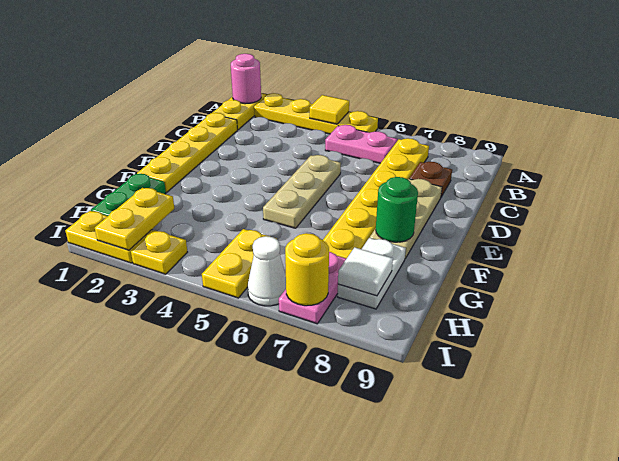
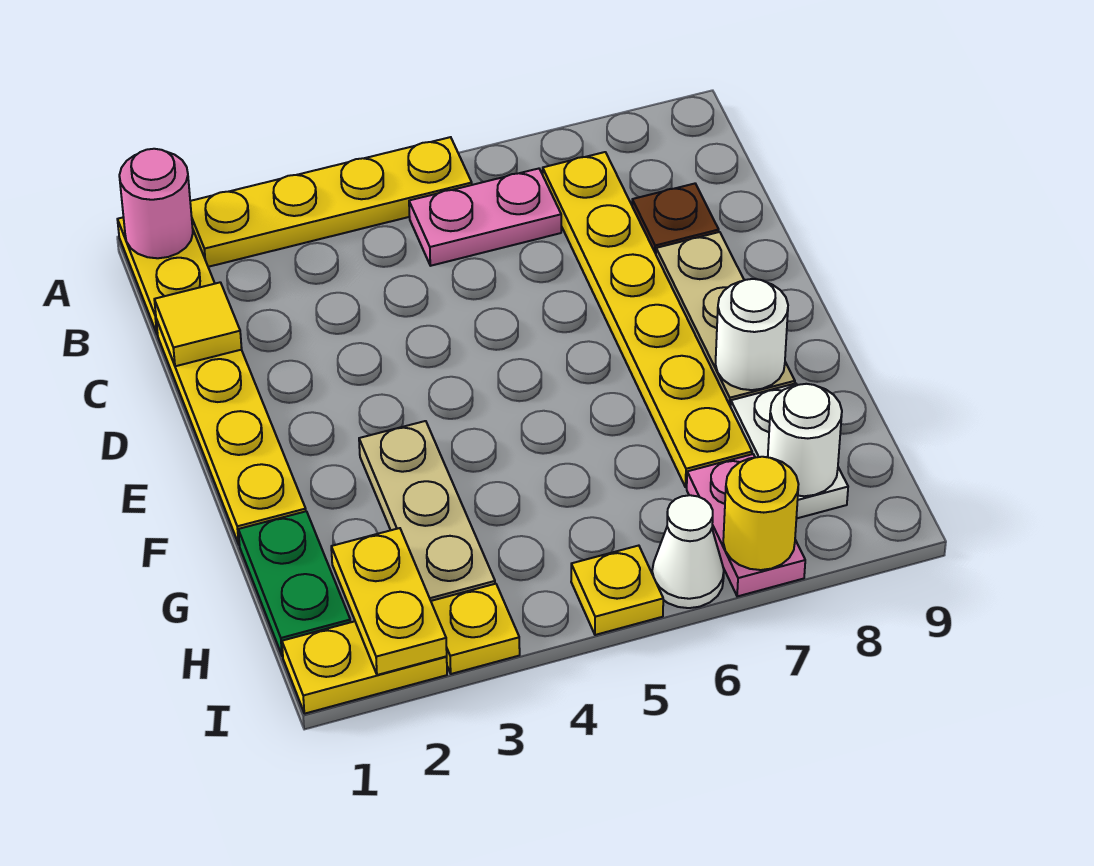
yellow 1x1 tile [310,95,349,124] -> yellow 1x1 tile moved to [154,282,242,366]
tan 1x3 plate [263,155,341,228] -> tan 1x3 plate moved to [359,421,495,601]
green 1x1 round brick [376,177,418,242] -> white 1x1 round brick [715,279,788,390]
yellow 1x2 plate [202,229,277,298] -> yellow 1x1 plate [571,546,663,635]
white 1x1 tile [338,247,393,296] -> white 1x1 round brick [768,384,842,496]

